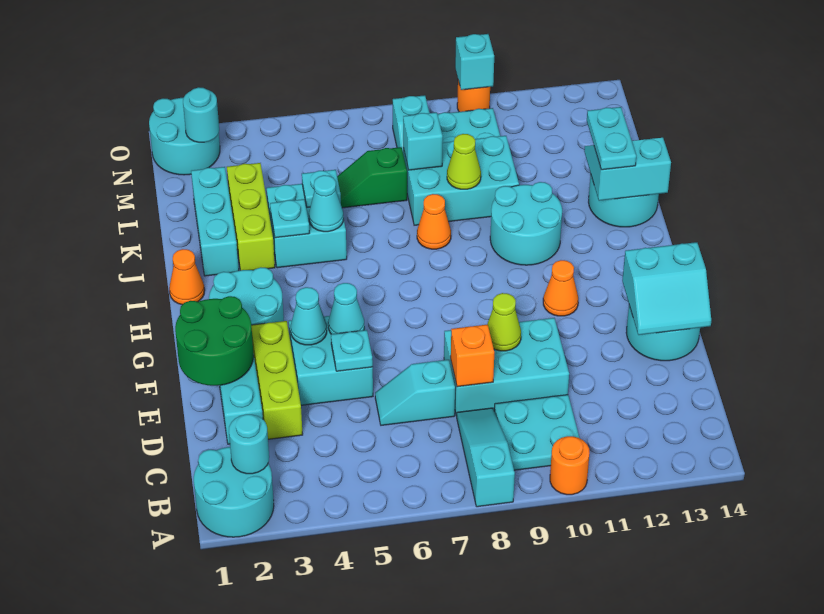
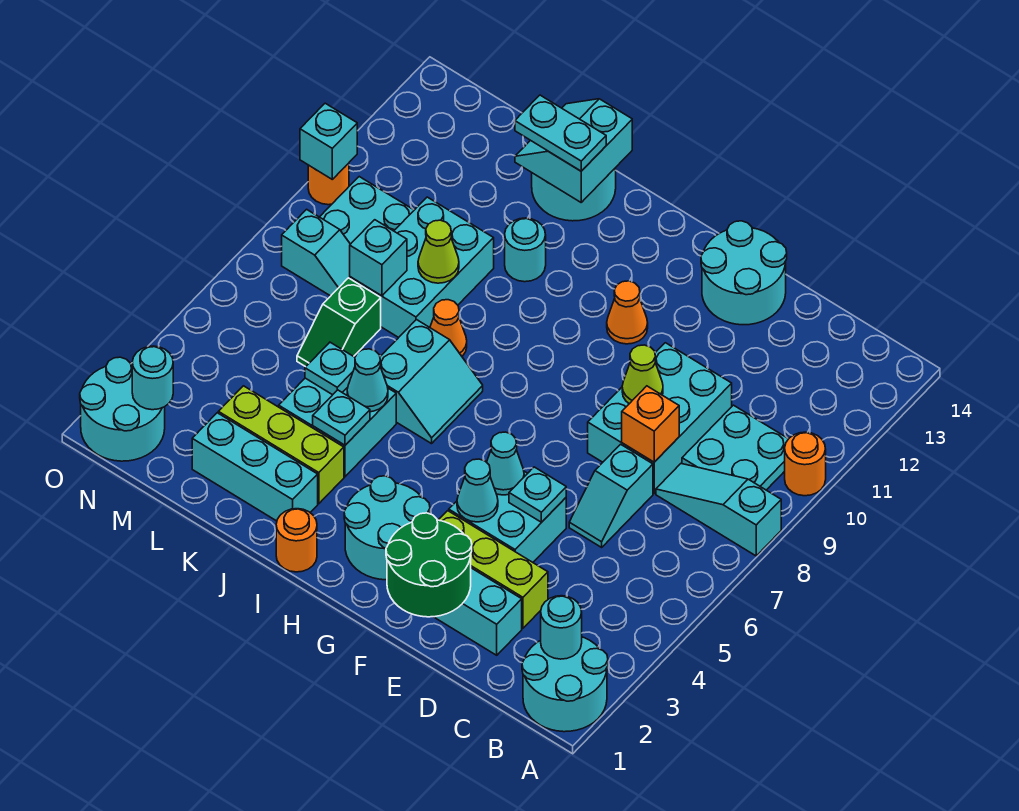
cyan 2x2 slope [622,242,711,335] -> cyan 2x2 slope moved to [380,320,483,444]
orange 1x1 cone [169,249,205,305] -> orange 1x1 round brick [276,509,317,572]
cyan 2x2 round brick [490,182,562,265] -> cyan 1x1 round brick [505,218,546,282]

